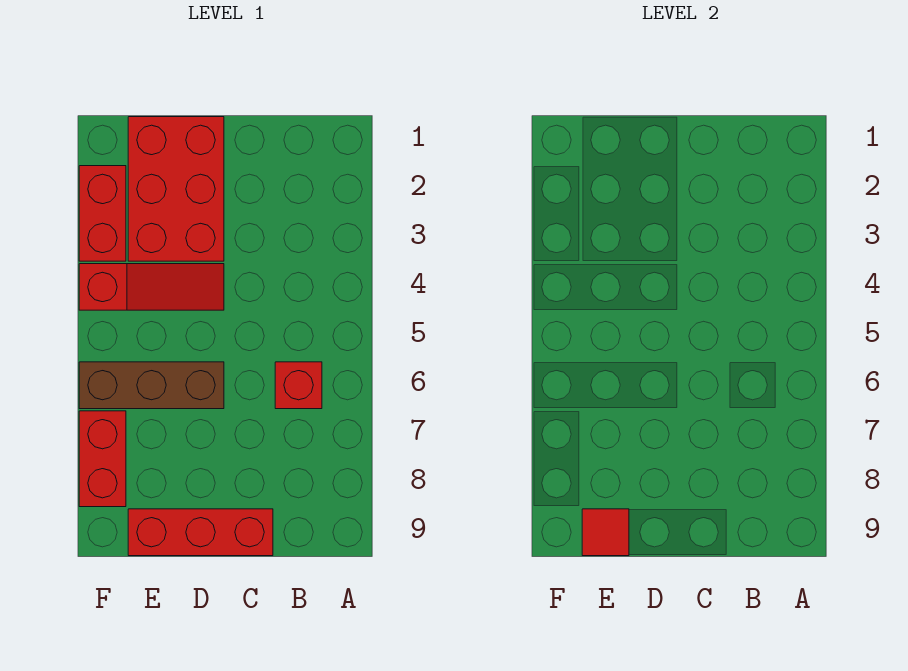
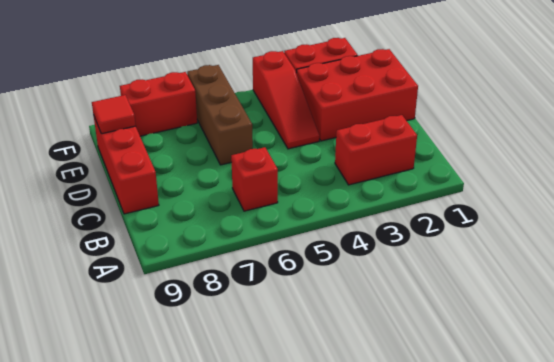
none -> red 1x2 brick [335,115,417,185]

